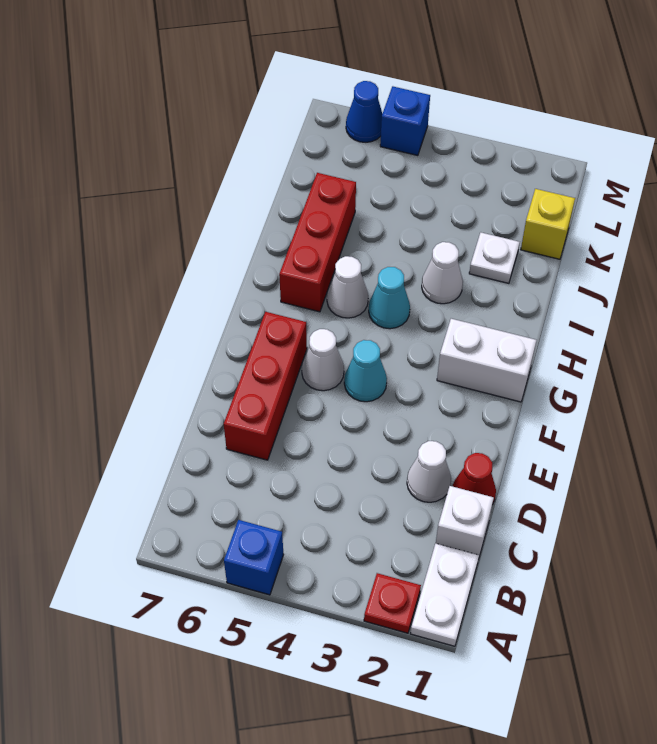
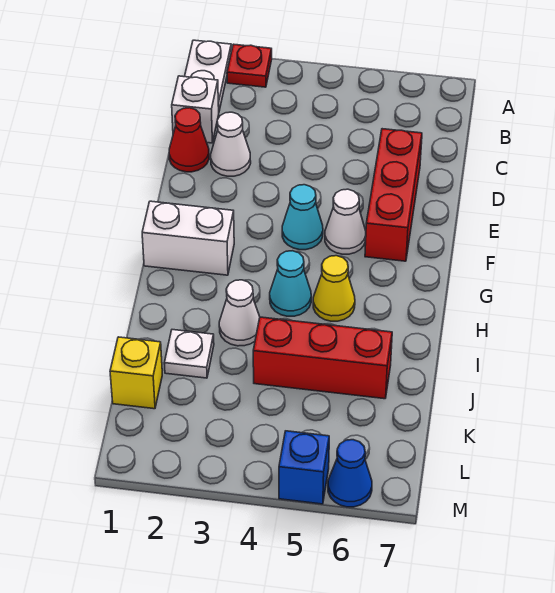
blue 1x1 brick [224,520,284,595] -> none
white 1x1 cone [327,256,368,318] -> yellow 1x1 cone [313,256,355,321]
red 1x3 brick [279,173,356,312] -> red 1x3 brick turned to [253,317,392,399]

